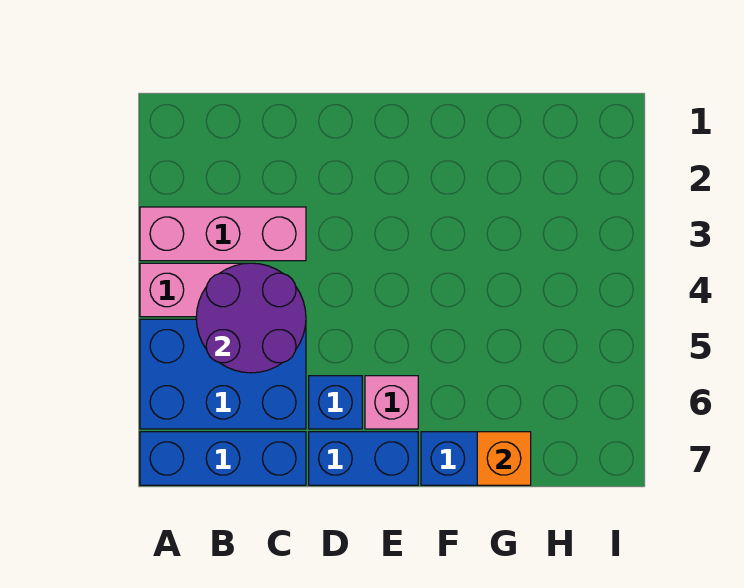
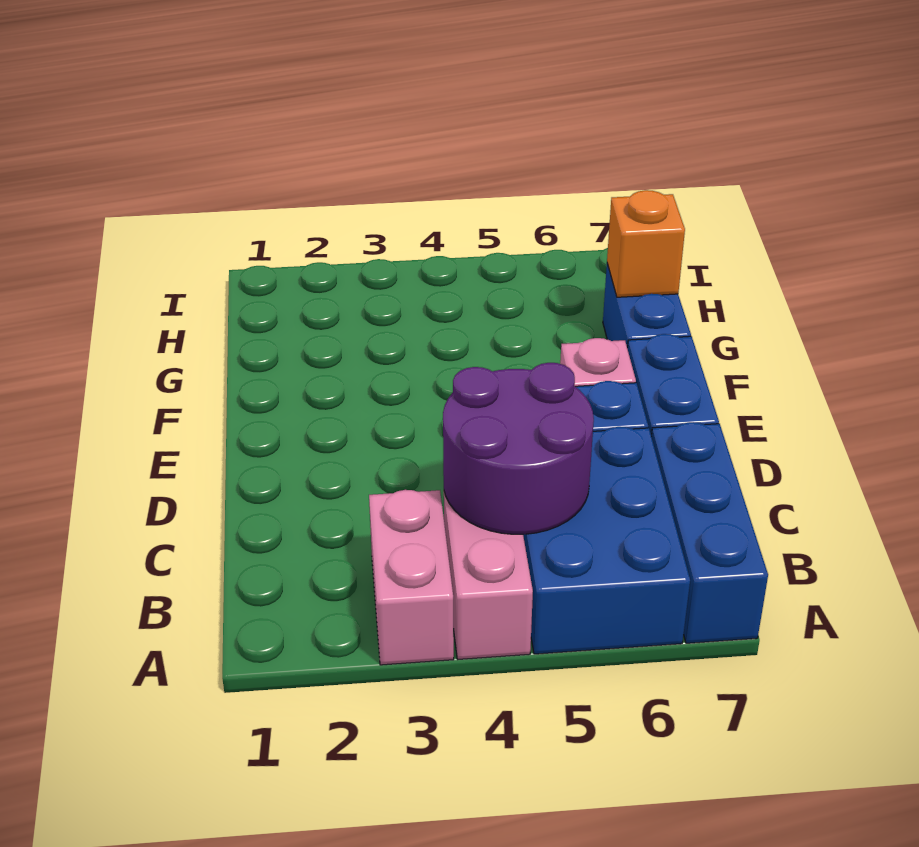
pink 1x3 brick [140,207,306,261] -> pink 1x2 brick [369,490,454,665]

